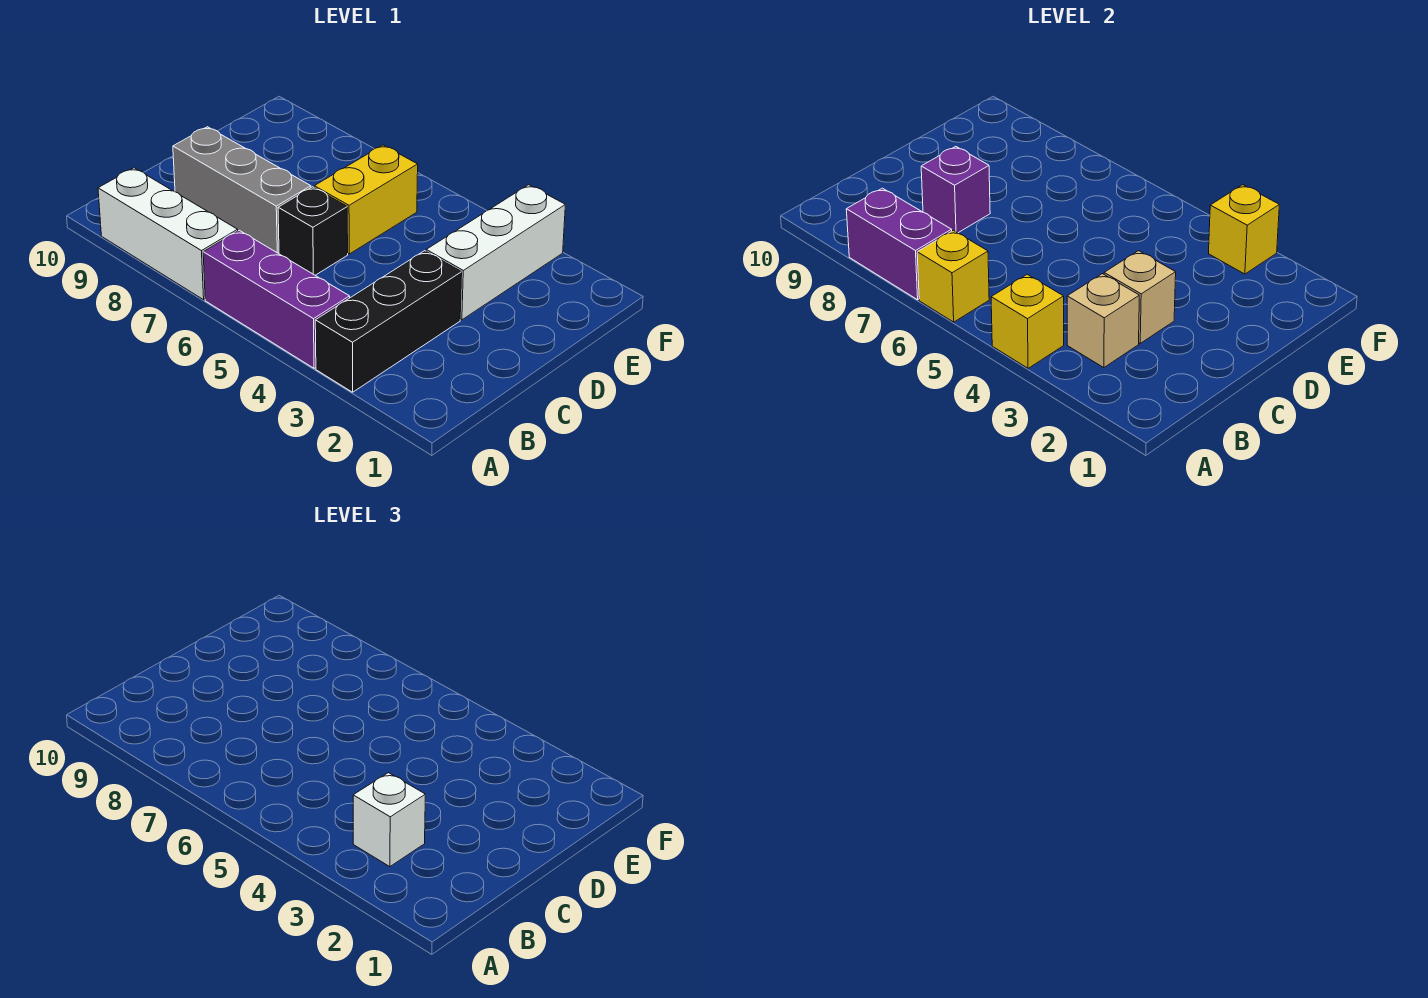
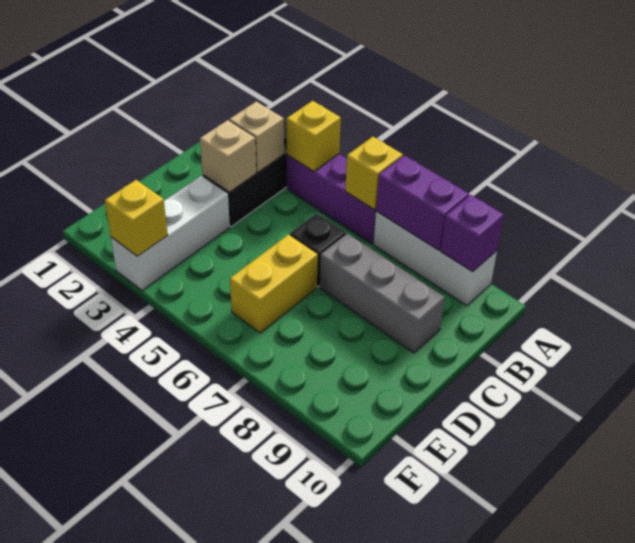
white 1x1 brick [353,773,425,867] -> none
purple 1x1 brick [921,146,990,233] -> purple 1x1 brick moved to [441,195,504,272]

